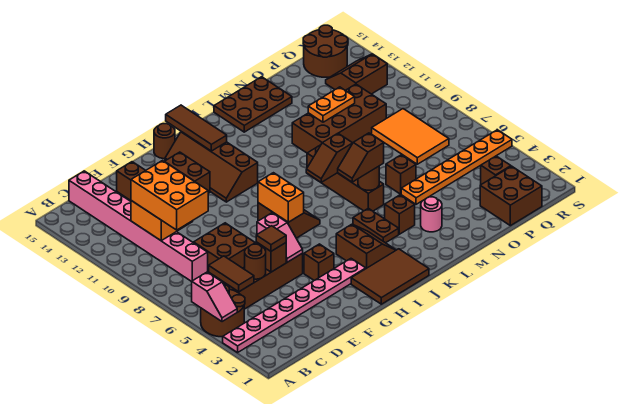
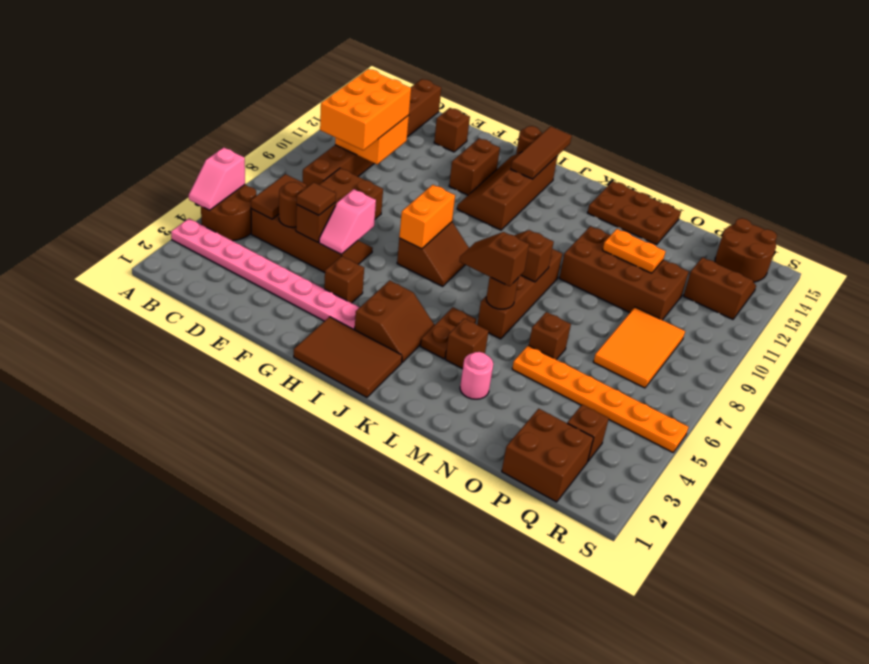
pink 1x8 brick [69,171,208,282] -> brown 1x8 brick [303,79,441,188]

